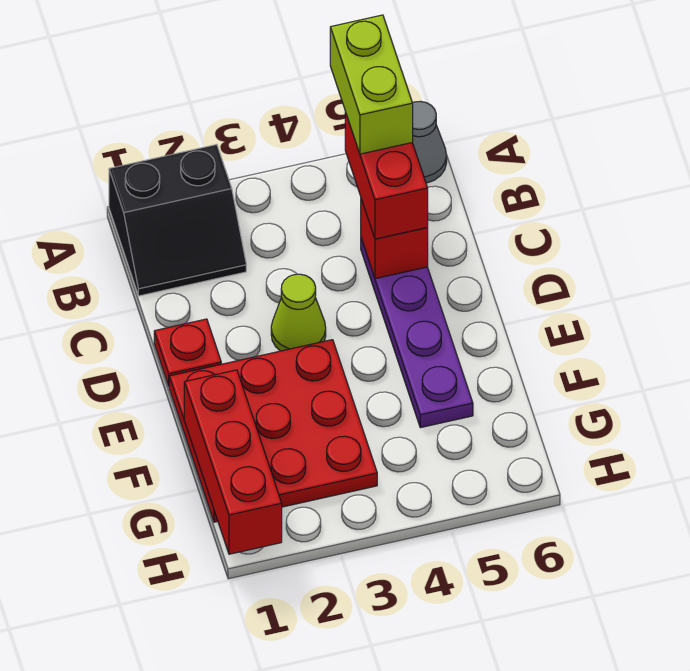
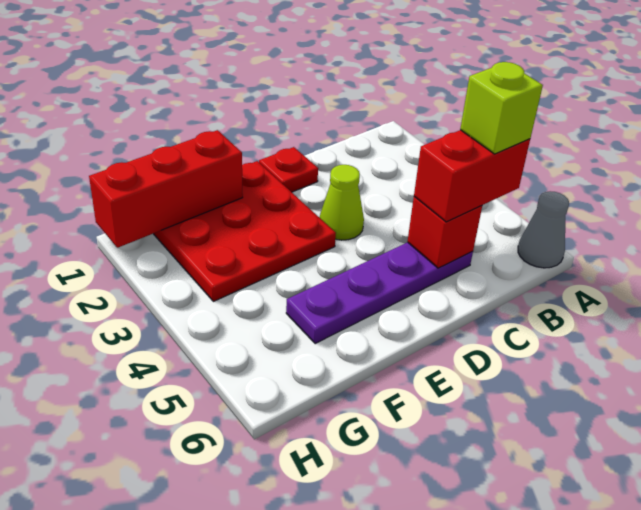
black 2x2 slope [109,145,246,296] -> none
lime 1x2 brick [330,15,413,154] -> lime 1x1 brick [460,62,543,154]

